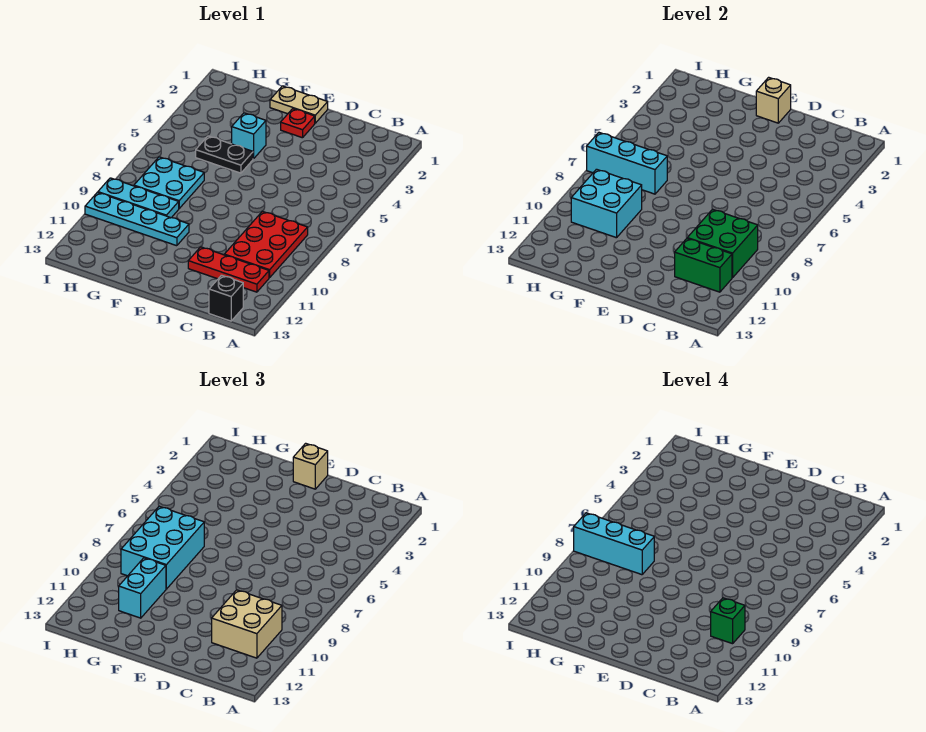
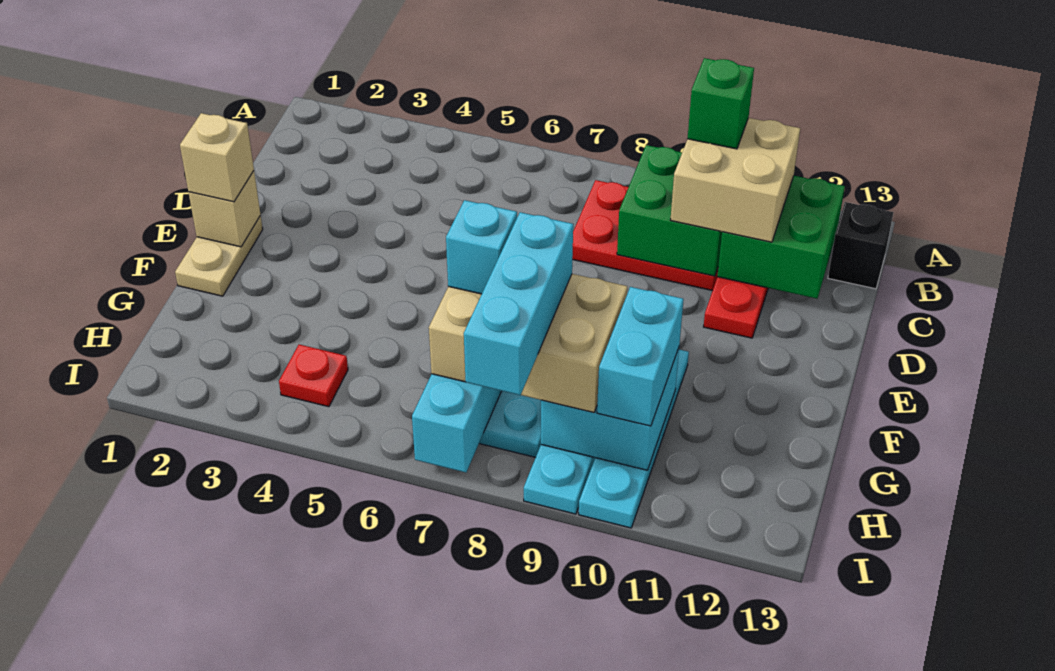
green 1x2 brick [675,239,732,292] -> green 2x2 brick [717,176,845,299]
red 1x1 plate [281,109,315,138] -> red 1x1 plate moved to [279,345,348,407]
cyan 1x1 brick [232,113,266,159] -> cyan 1x1 brick moved to [446,200,517,294]
black 1x2 plate [196,136,253,173] -> none
cyan 2x3 brick [121,506,204,589] -> tan 2x3 brick [429,274,627,412]
cyan 1x2 brick [119,558,166,618] -> cyan 1x2 brick turned to [597,287,683,426]

